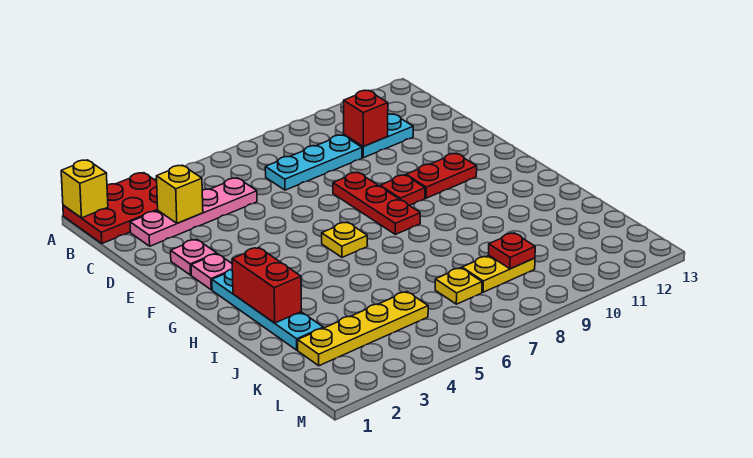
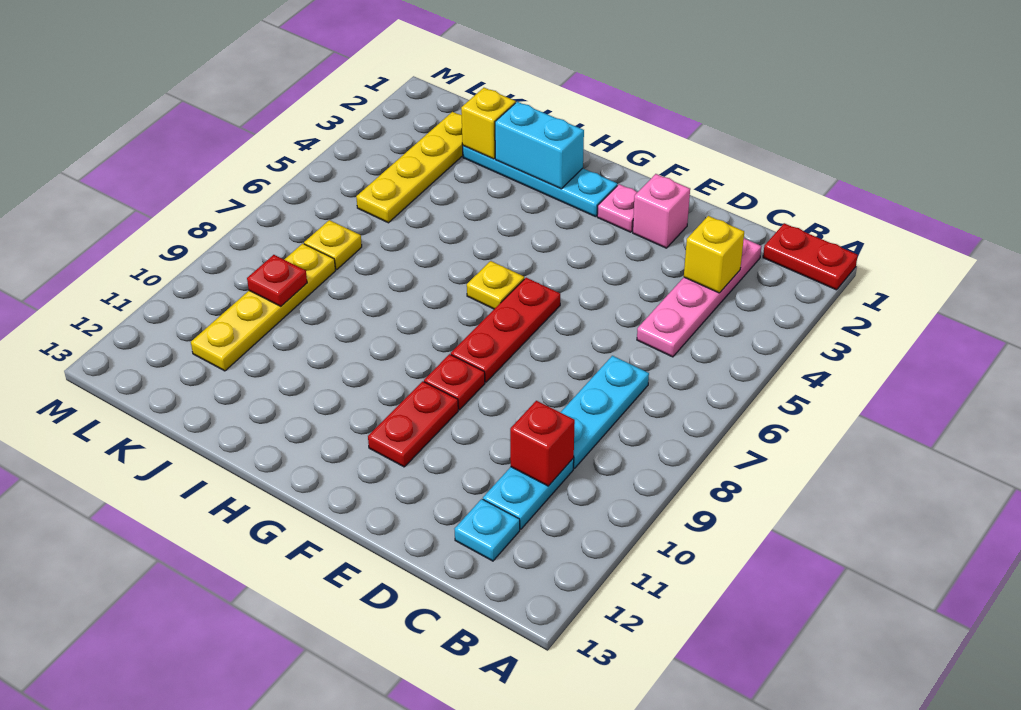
red 2x3 plate [63,173,158,243] -> red 1x2 plate [763,223,858,290]
yellow 1x1 brick [61,160,108,218] -> yellow 1x1 brick moved to [461,88,516,159]
none -> cyan 1x1 plate [455,499,520,561]
pink 1x1 plate [171,239,217,275] -> pink 1x1 brick [633,174,690,248]
red 1x3 plate [333,172,420,234] -> red 1x3 plate turned to [451,278,560,382]
red 1x2 brick [232,248,301,323] -> cyan 1x2 brick [495,102,584,189]
yellow 1x2 plate [462,255,535,292] -> yellow 1x4 plate [191,243,336,371]

